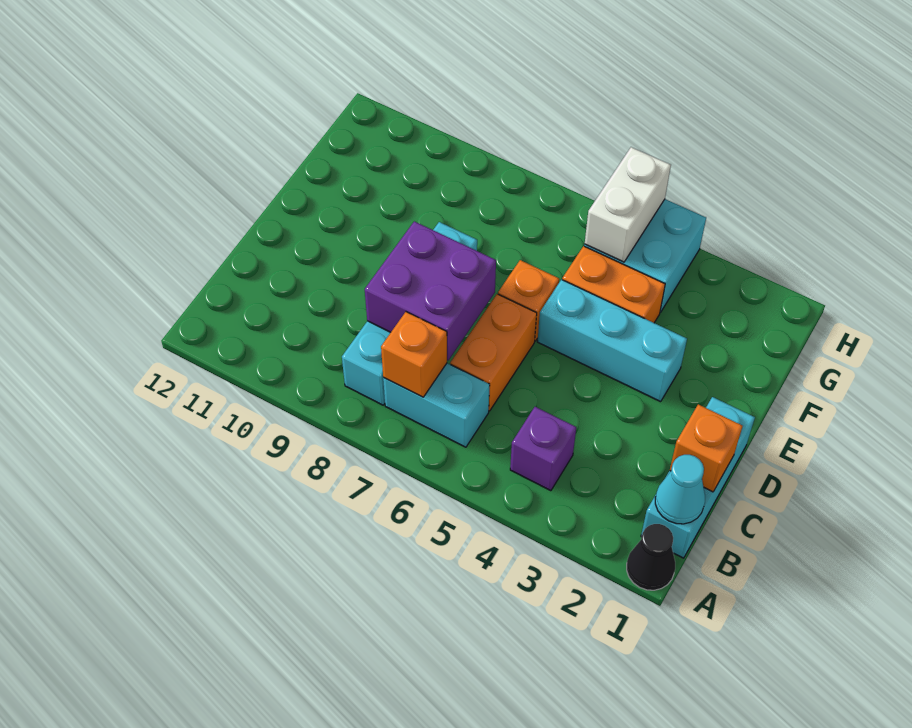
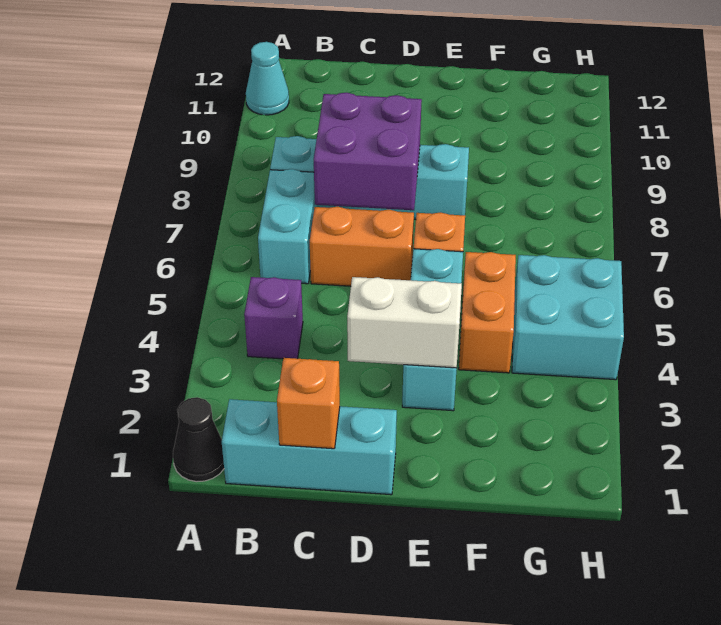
cyan 1x1 cone [655,455,705,524] -> cyan 1x1 cone moved to [246,42,289,115]
orange 1x1 brick [381,312,447,397] -> none
white 1x2 brick [585,147,671,262] -> white 1x2 brick moved to [347,277,462,368]

